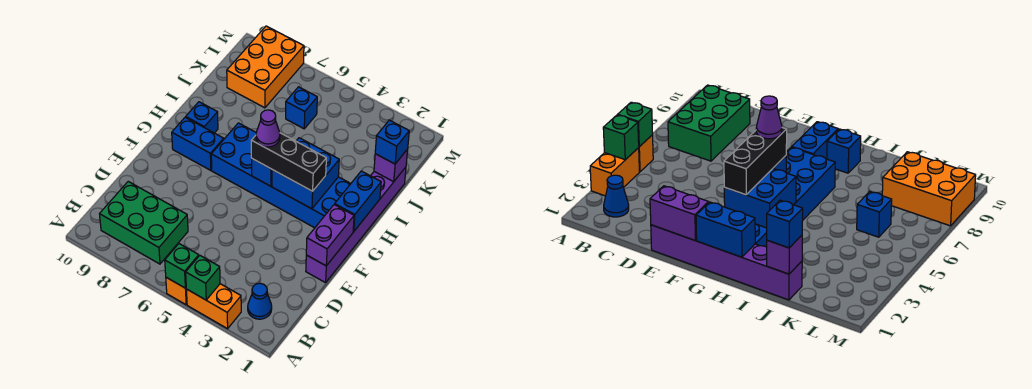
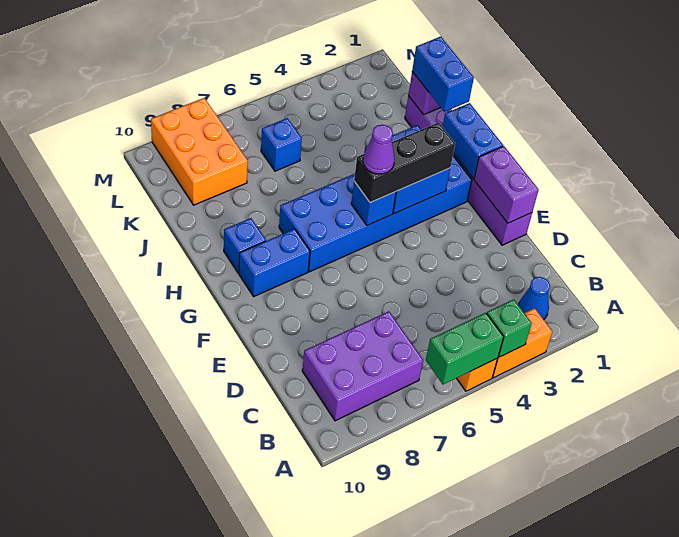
green 1x1 brick [165,244,199,288] -> green 1x2 brick [426,313,504,384]
green 2x3 brick [100,182,188,264] -> purple 2x3 brick [302,311,423,421]
blue 1x1 brick [375,120,409,164] -> blue 1x2 brick [412,37,474,112]

